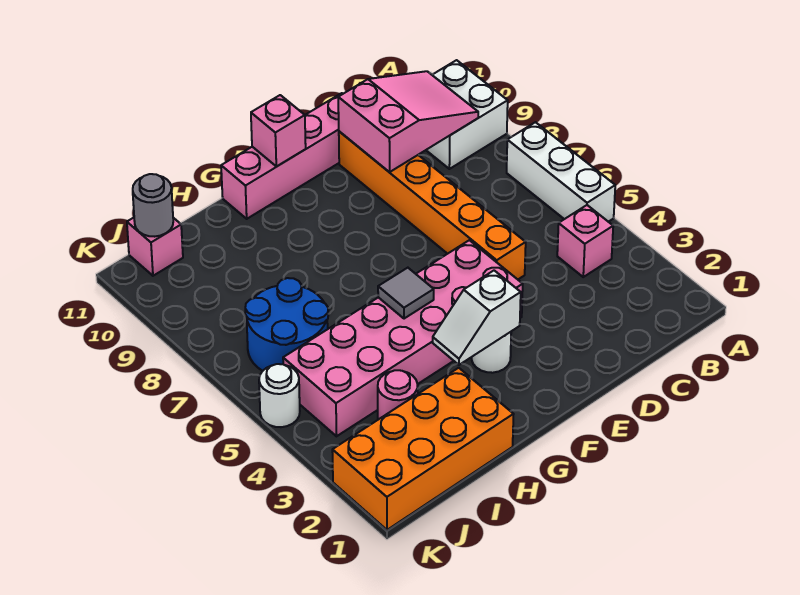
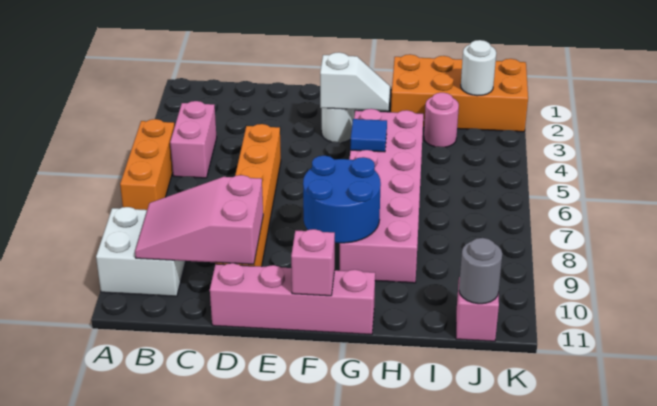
white 1x3 brick [507,122,615,222] -> orange 1x3 brick [120,119,175,210]
pink 1x1 brick [557,205,613,277] -> pink 1x2 brick [170,101,217,178]
pink 2x6 brick [283,240,523,436] -> pink 2x6 brick turned to [340,109,423,283]
grey 1x1 tile [378,268,434,319] -> blue 1x1 tile [350,119,387,152]
blue 2x2 round brick [245,278,328,371] -> blue 2x2 round brick moved to [303,156,381,243]
white 1x1 round brick [259,364,300,427] -> white 1x1 round brick moved to [461,40,496,96]

